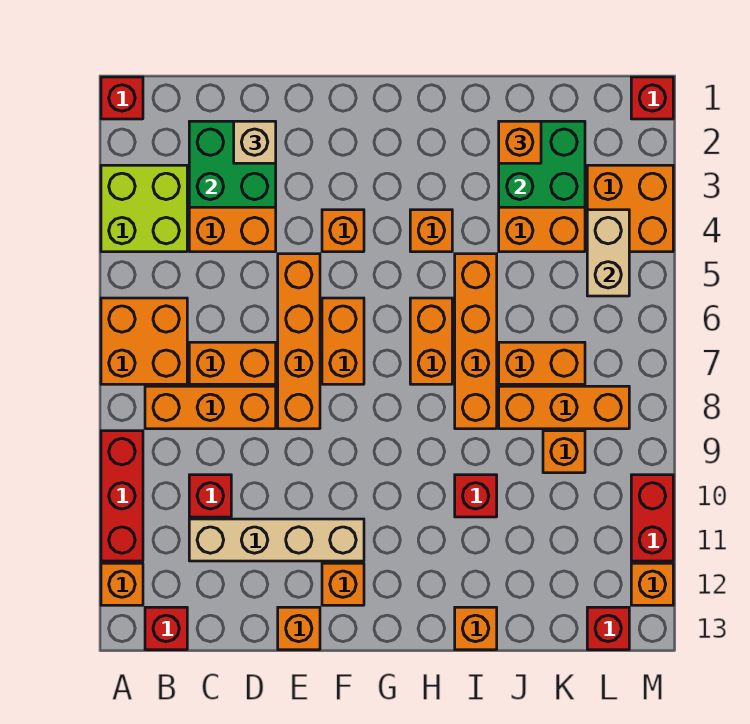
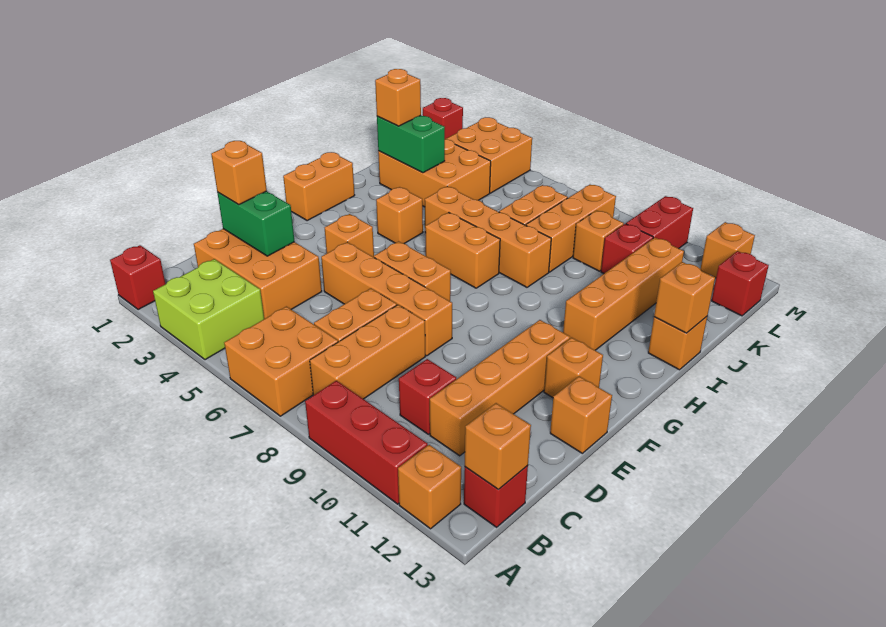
none -> orange 1x1 brick [465,403,531,489]
green 2x2 brick [189,121,276,207] -> green 1x2 brick [217,191,294,256]
tan 1x4 brick [189,519,364,561] -> orange 1x4 brick [430,320,570,456]
tan 1x1 brick [234,121,276,163] -> orange 1x1 brick [211,141,267,205]
none -> orange 1x2 brick [283,152,355,221]
none -> orange 1x4 brick [563,238,684,350]
red 1x1 brick [455,475,497,517] -> red 1x1 brick moved to [601,224,653,274]
none -> orange 1x1 brick [654,262,715,333]
green 2x2 brick [499,121,585,207] -> green 1x2 brick [377,116,445,173]
tan 1x2 brick [587,210,629,296] -> none
red 1x2 brick [631,475,673,561] -> red 1x2 brick turned to [626,196,693,248]

